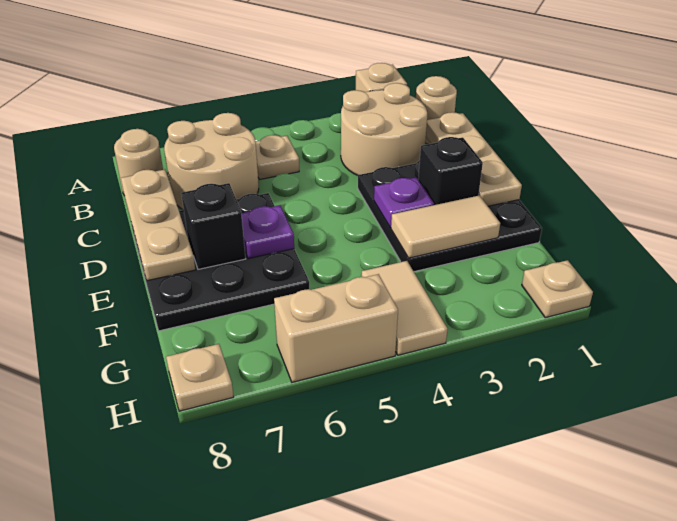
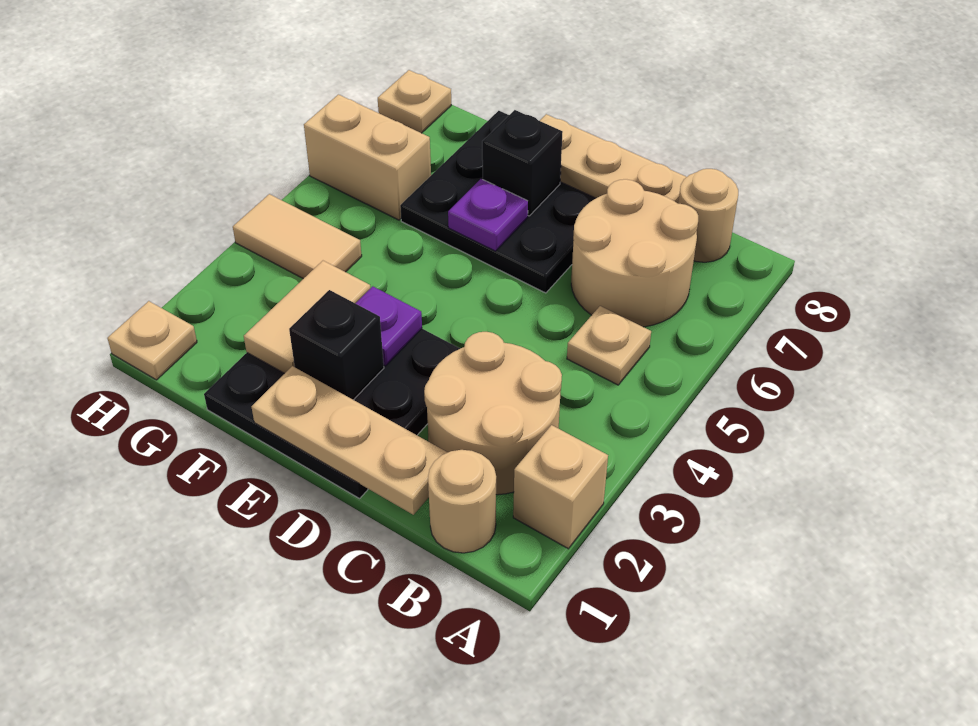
tan 1x2 brick [274,274,398,382] -> tan 1x2 brick turned to [304,95,431,220]

